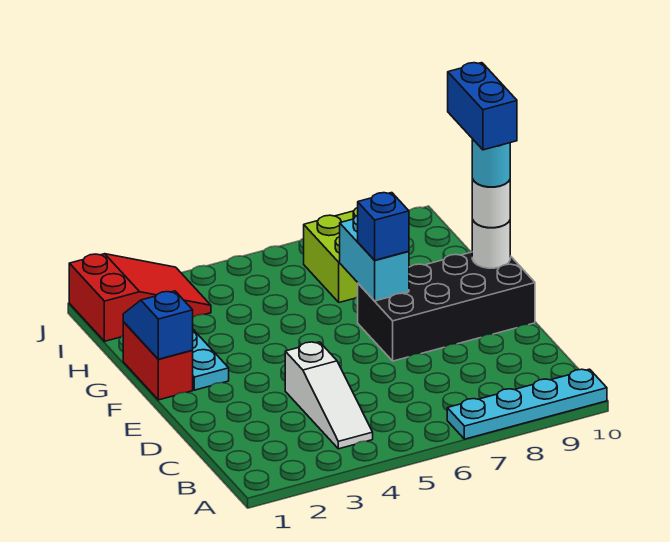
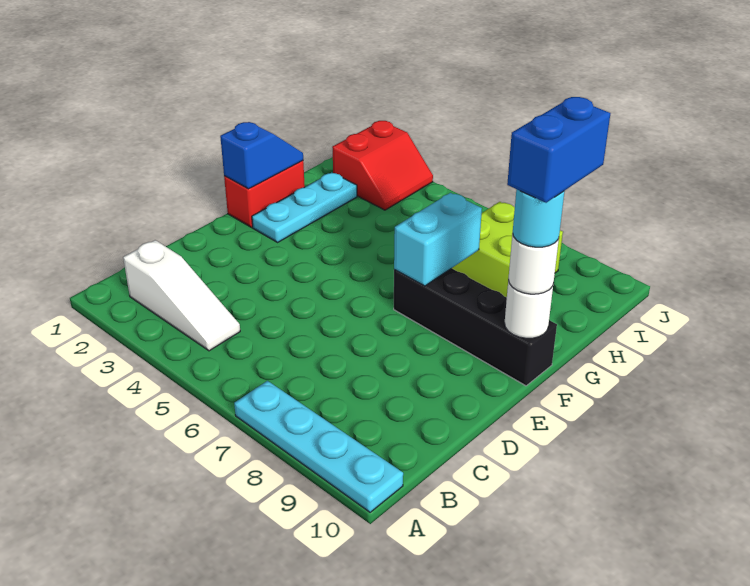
white 1x3 slope [285,342,373,449] -> white 1x3 slope turned to [123,240,240,351]
black 2x4 brick [358,252,535,361] -> black 1x4 brick [394,268,557,386]
blue 1x1 brick [358,193,409,260] -> none
red 2x3 slope [69,254,211,341] -> red 2x2 slope [332,121,433,210]

